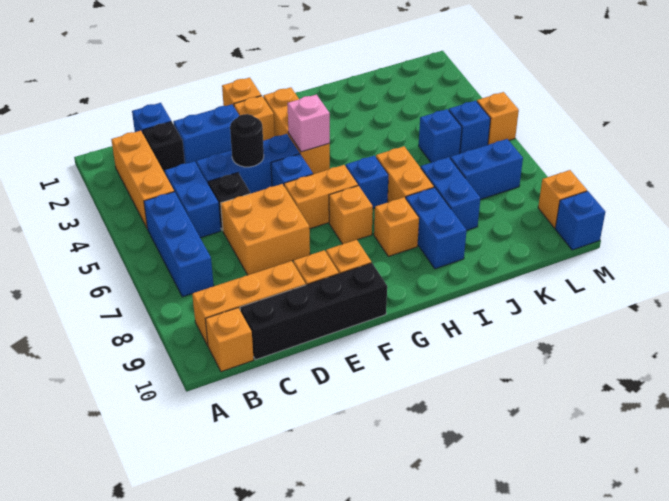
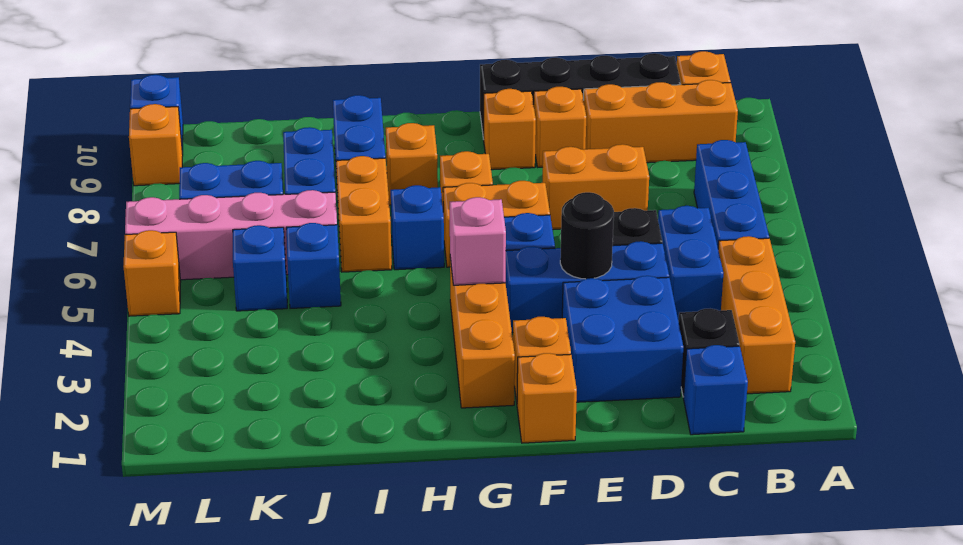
blue 1x2 brick [173,104,239,164] -> blue 2x2 brick [562,276,683,402]
orange 2x2 brick [221,184,310,275] -> orange 1x2 brick [543,144,649,230]
none -> pink 1x4 brick [125,190,337,280]
blue 1x1 brick [449,100,491,153] -> blue 1x1 brick moved to [286,223,341,308]

